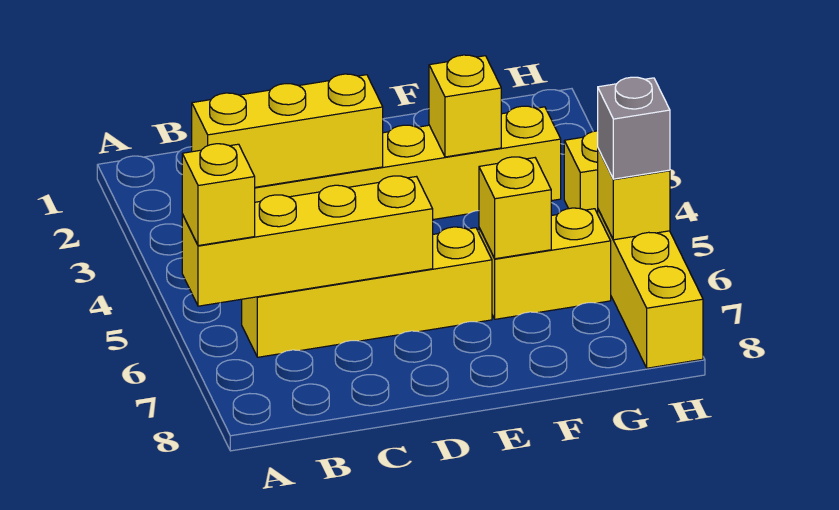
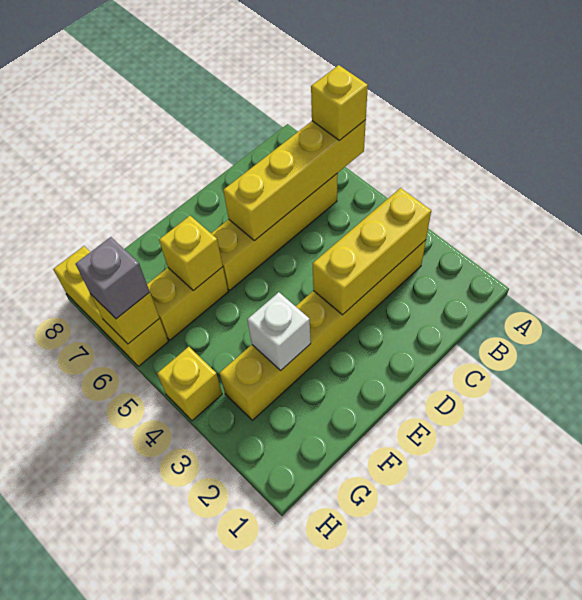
yellow 1x1 brick [429,55,501,157] -> white 1x1 brick [247,292,311,370]

